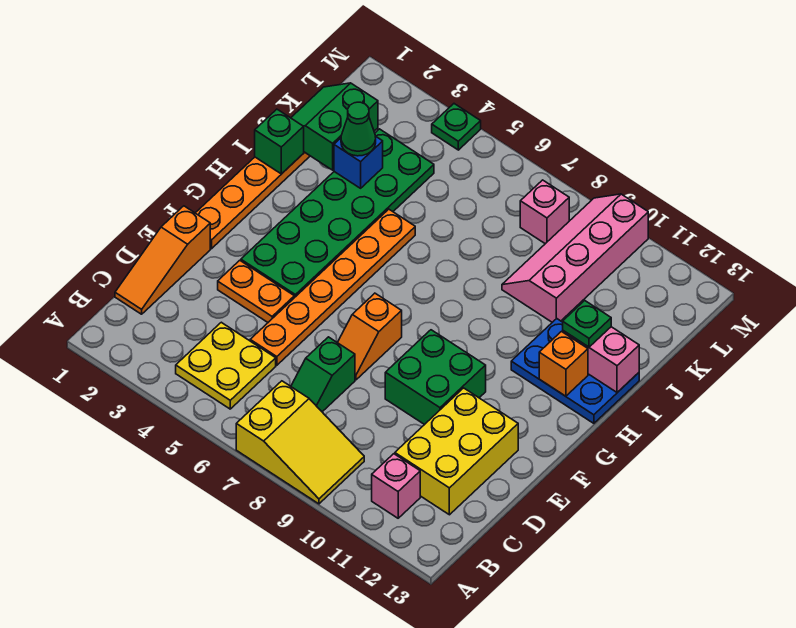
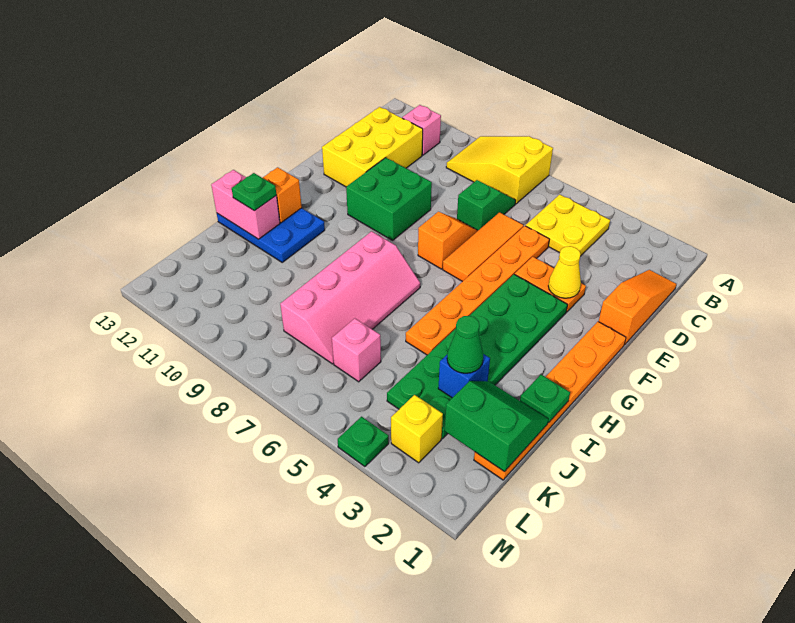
none -> orange 1x3 tile [443,212,524,282]
none -> yellow 1x1 cone [548,246,581,298]
green 1x1 brick [255,109,304,174] -> green 1x1 plate [520,375,570,423]
green 2x2 slope [291,83,378,170] -> green 2x2 slope turned to [445,381,549,472]
pink 2x4 slope [502,194,648,322] -> pink 2x4 slope moved to [280,231,420,364]
none -> yellow 1x1 brick [391,395,443,463]
pink 1x1 brick [520,180,569,244] -> pink 1x1 brick moved to [332,318,381,382]

